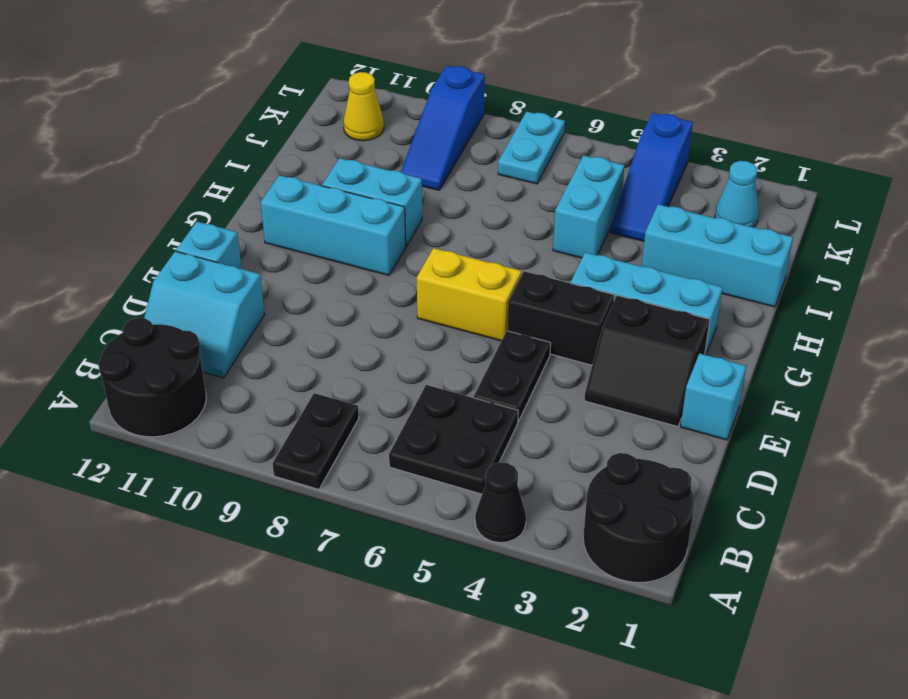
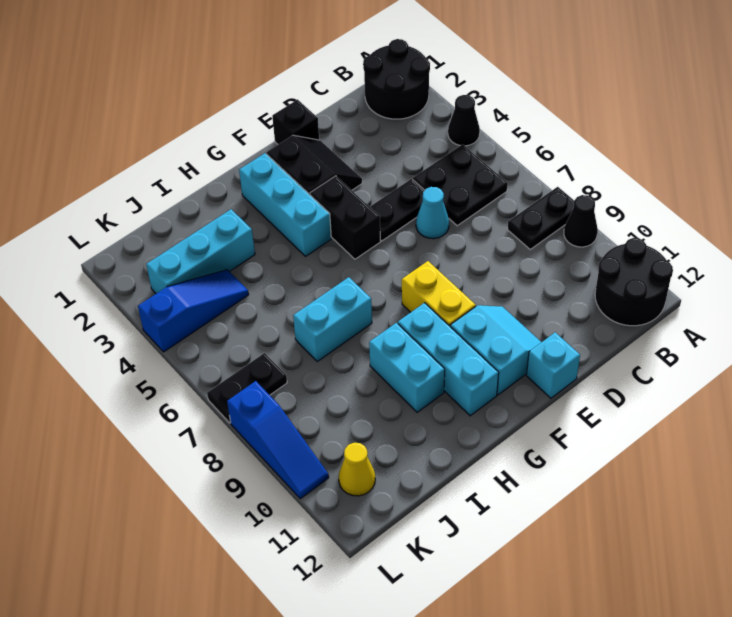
none -> black 1x1 cone [564,195,598,247]
cyan 2x2 slope [144,251,265,378] -> cyan 2x2 slope moved to [450,305,541,395]
cyan 1x1 brick [681,353,746,440] -> black 1x1 brick [272,100,319,144]
yellow 1x2 brick [417,248,522,341] -> yellow 1x2 brick moved to [402,261,476,326]
cyan 1x3 brick [642,204,793,307] -> cyan 1x3 brick turned to [146,209,255,293]
cyan 1x2 brick [553,155,624,258] -> cyan 1x2 brick moved to [293,277,372,361]
blue 1x3 slope [401,66,485,190] -> blue 1x3 slope turned to [227,381,329,499]
cyan 1x1 cone [715,161,759,227] -> cyan 1x1 cone moved to [416,187,449,239]
cyan 1x2 plate [498,111,565,184] -> black 1x2 plate [207,353,287,423]

